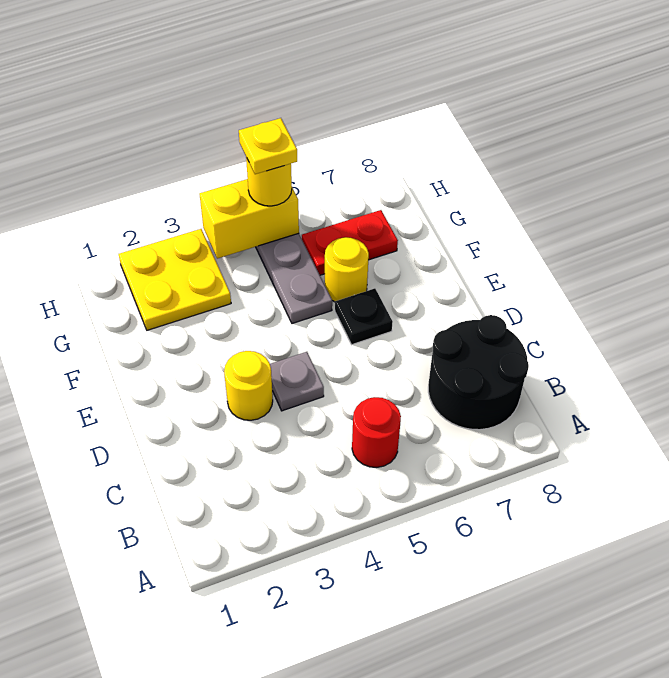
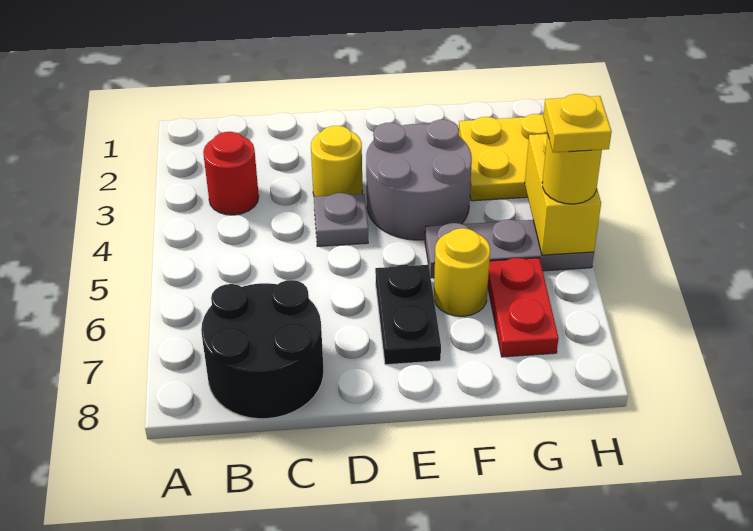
red 1x1 round brick [352,397,401,467] -> red 1x1 round brick moved to [203,132,259,215]
none -> grey 2x2 round brick [366,120,472,240]
black 1x1 plate [335,288,393,345] -> black 1x2 plate [375,265,441,365]

